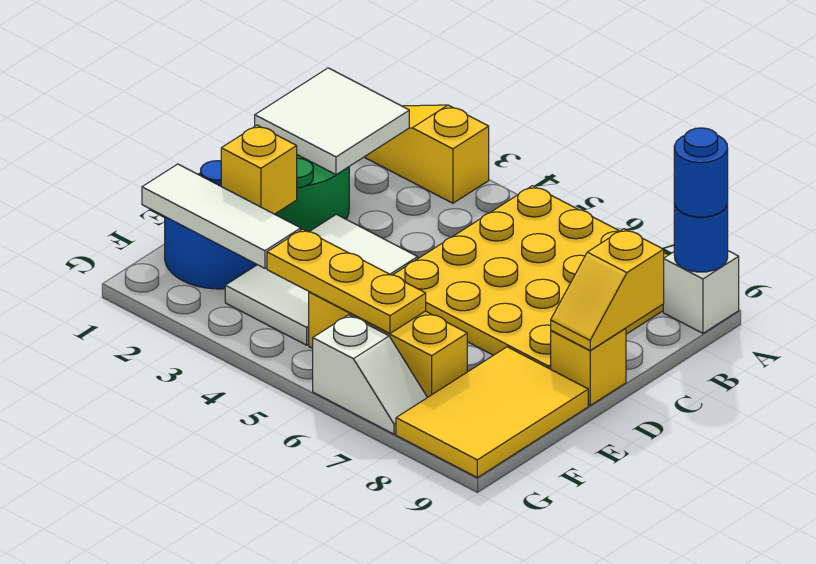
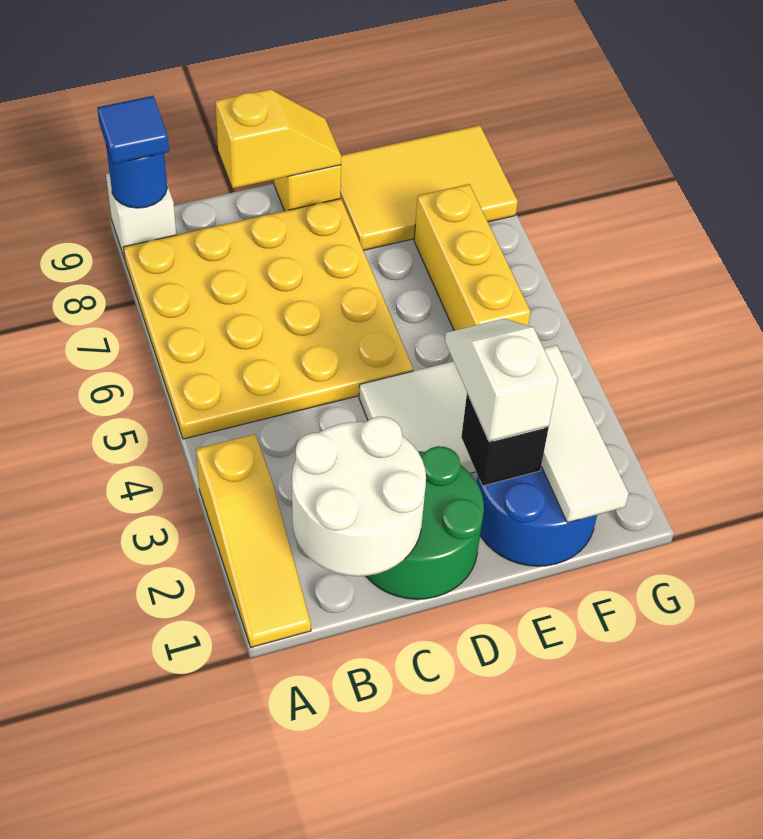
blue 1x1 round brick [674,128,728,217] -> blue 1x1 tile [97,96,169,164]
white 2x2 tile [255,68,409,175] -> white 2x2 round brick [292,417,426,576]
yellow 1x1 brick [221,125,297,214] -> black 1x1 brick [461,393,549,486]
yellow 1x3 plate [267,229,426,333] -> none
white 1x2 slope [313,315,427,434] -> white 1x2 slope moved to [445,319,558,441]

